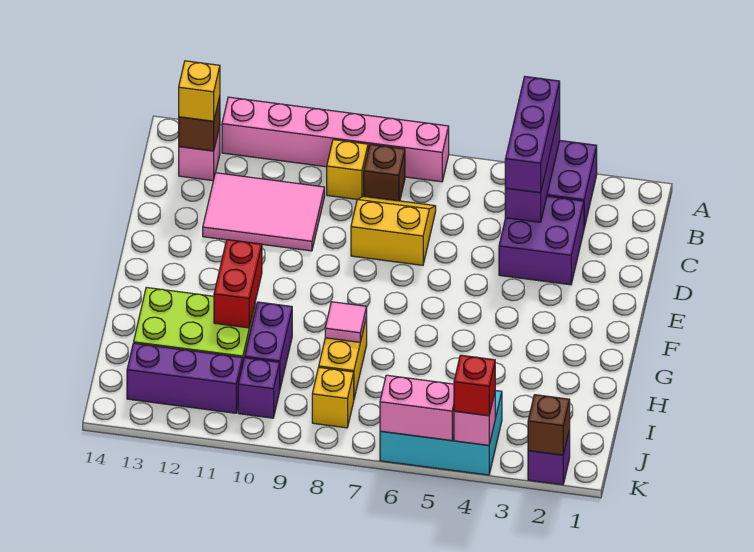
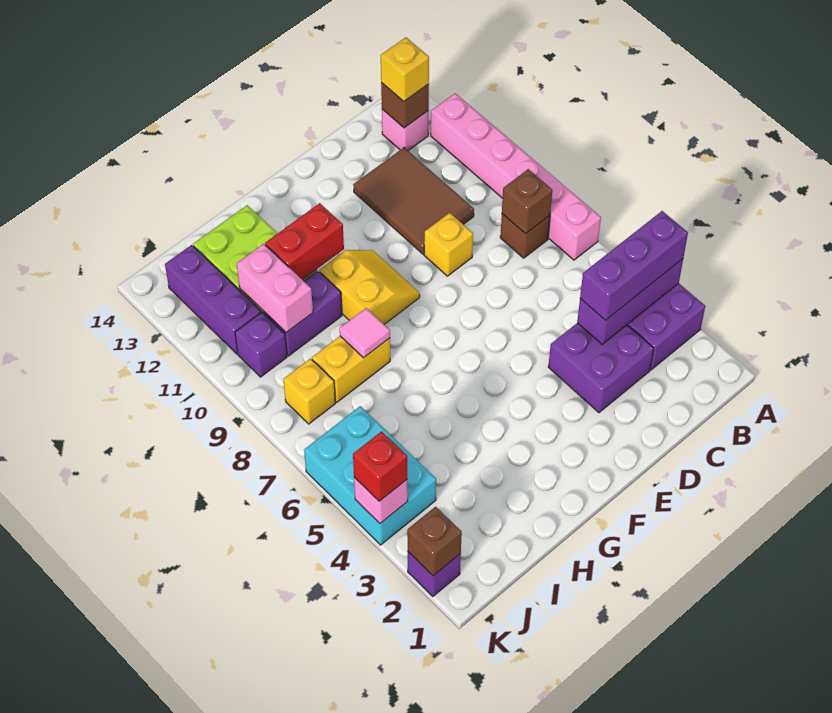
none -> brown 1x1 brick [502,169,552,234]
yellow 1x1 brick [327,140,368,199] -> yellow 1x1 brick moved to [424,213,473,276]
yellow 2x2 slope [351,196,436,265] -> yellow 2x2 slope moved to [319,250,420,324]
pink 2x3 tile [203,173,325,251] -> brown 2x3 tile [353,148,474,254]
pink 1x2 brick [380,375,454,441] -> pink 1x2 brick moved to [237,244,313,332]

